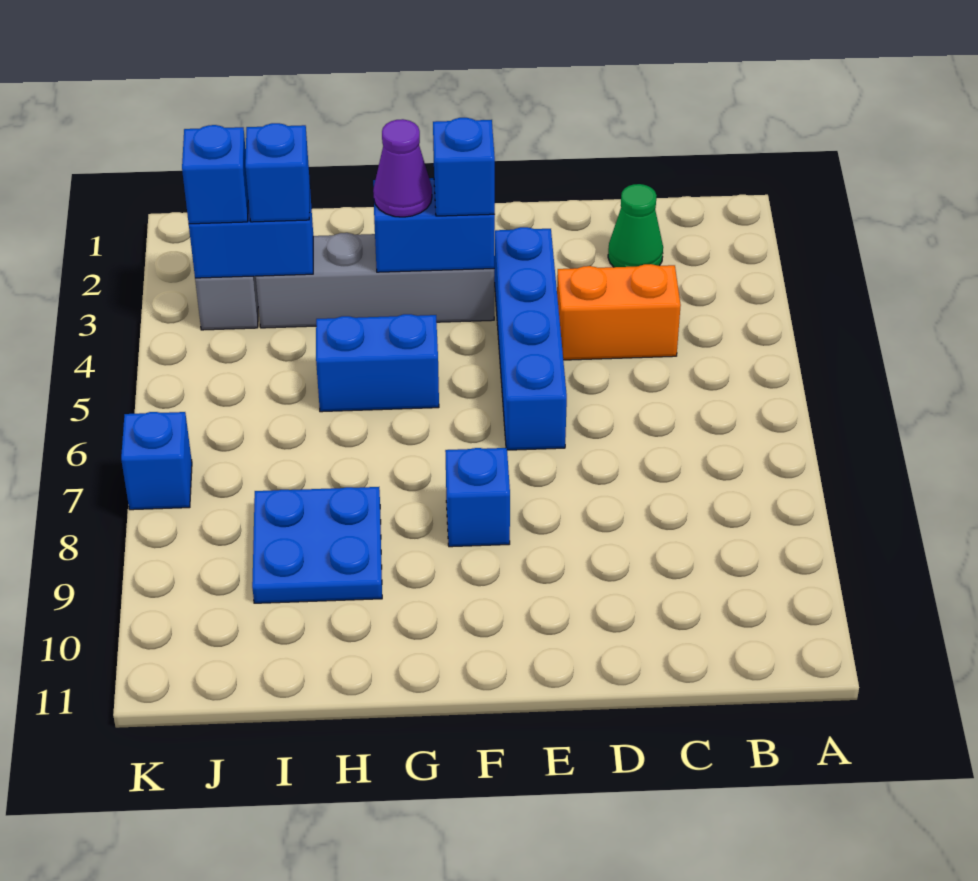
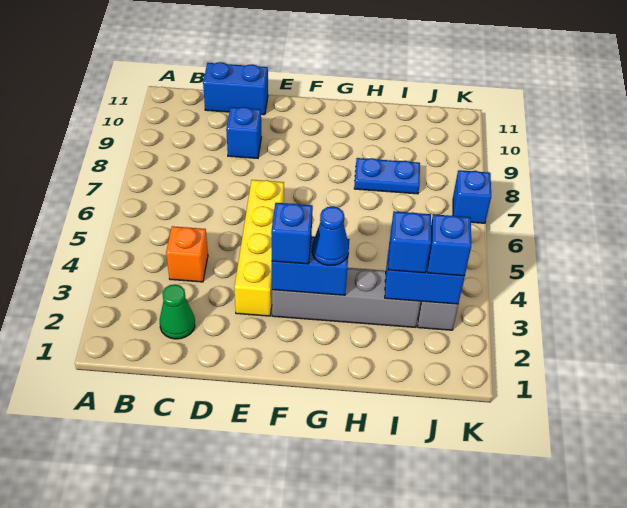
orange 1x2 brick [557,264,681,360] -> orange 1x1 brick [166,226,208,282]
blue 1x4 brick [494,227,567,450] -> yellow 1x4 brick [234,180,284,316]
blue 1x1 brick [445,448,510,547] -> blue 1x1 brick moved to [226,107,261,158]
purple 1x1 cone [373,119,432,217] -> blue 1x1 cone [312,206,349,265]
blue 1x2 brick [316,314,439,412] -> blue 1x2 brick moved to [203,62,268,115]
blue 2x2 plate [252,487,382,603] -> blue 1x2 plate [354,158,420,194]

